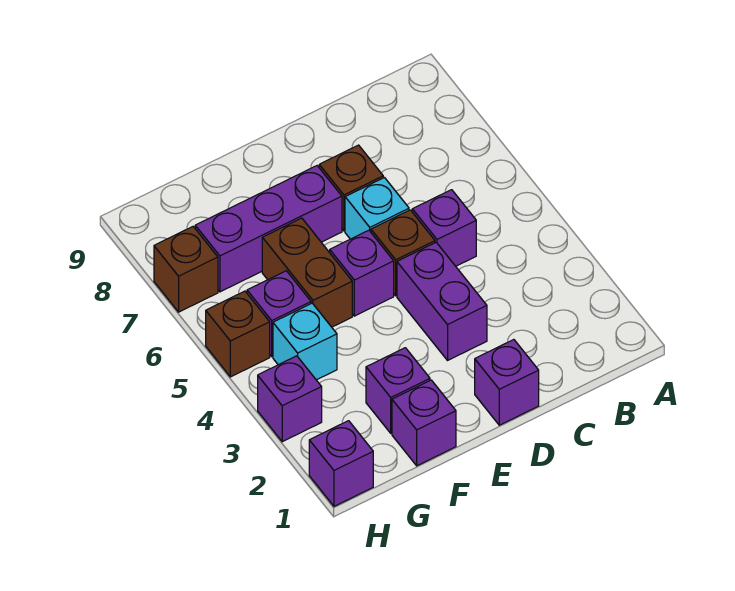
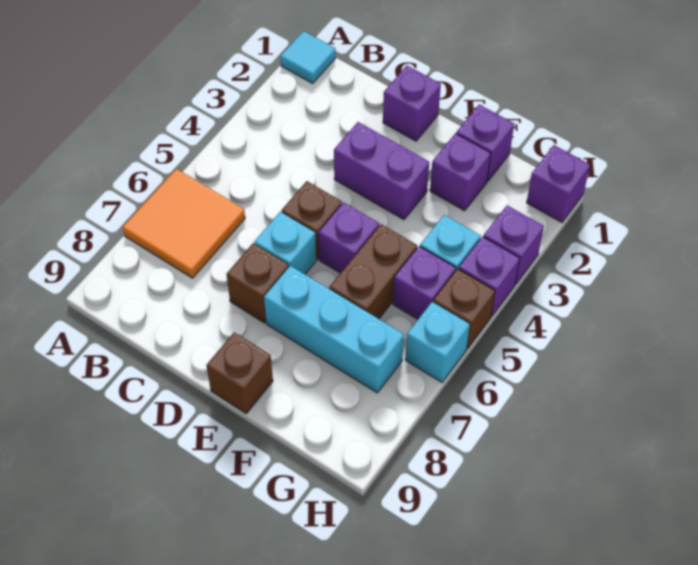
none -> cyan 1x1 tile [280,31,335,83]
none -> orange 2x2 tile [123,169,245,278]
purple 1x1 brick [412,190,476,266] -> purple 1x1 brick moved to [459,237,520,316]
purple 1x2 brick [397,243,487,360] -> purple 1x2 brick turned to [334,122,429,220]
purple 1x3 brick [195,166,342,292] -> cyan 1x3 brick [264,266,404,393]
none -> cyan 1x1 brick [405,302,470,382]
brown 1x1 brick [154,227,218,312] -> brown 1x1 brick moved to [206,332,273,413]

